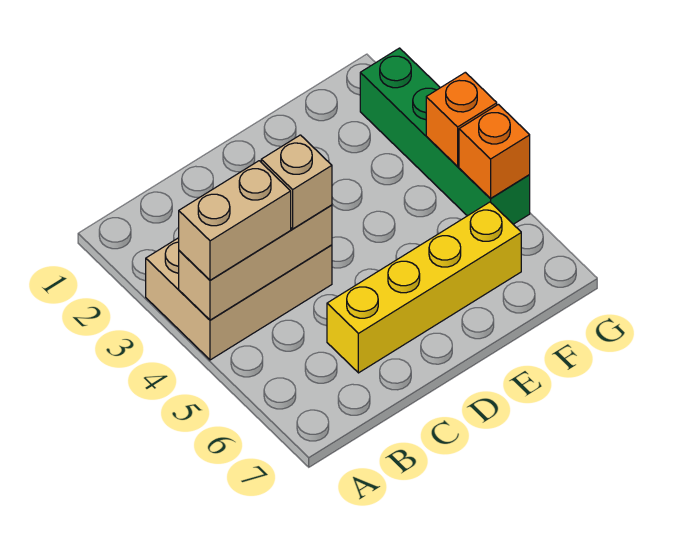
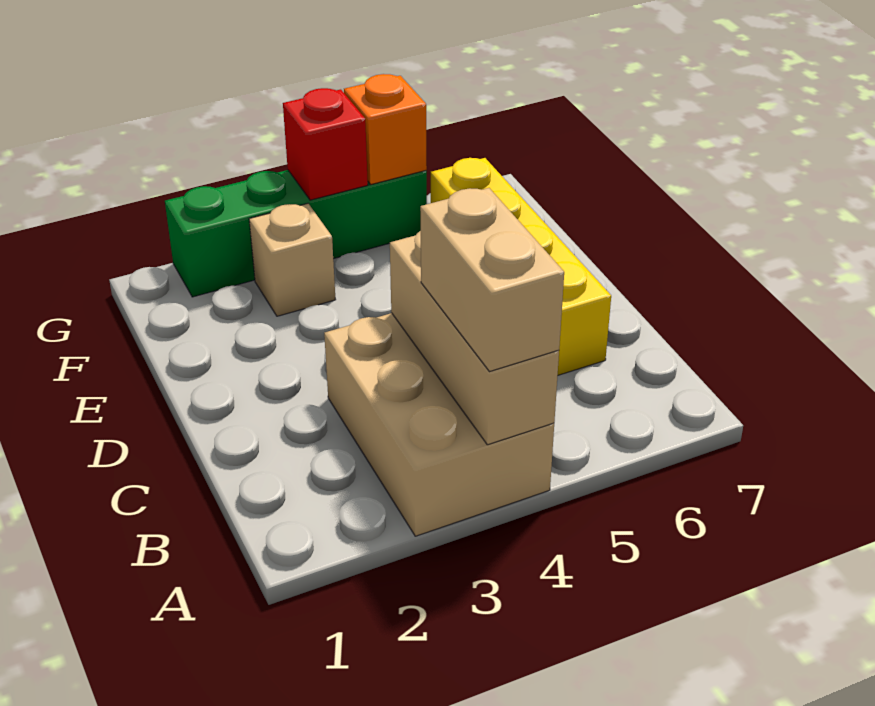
tan 1x1 brick [261,135,332,229] -> tan 1x1 brick moved to [249,204,336,316]
orange 1x1 brick [426,72,497,166] -> red 1x1 brick [283,88,368,200]

